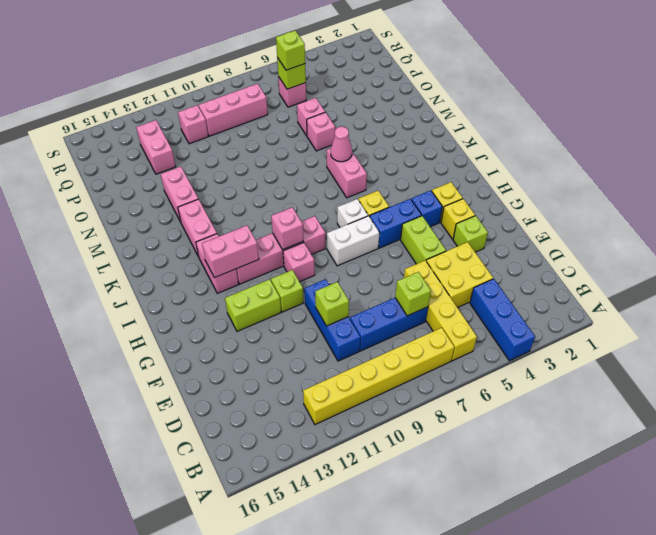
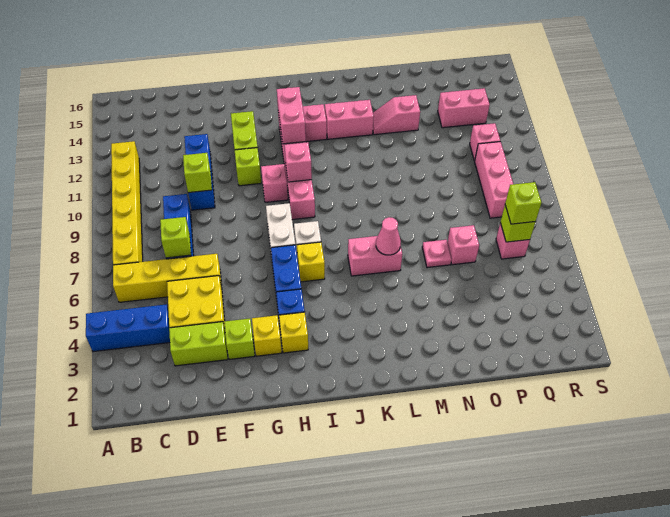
blue 1x3 brick [304,279,360,361] -> blue 1x3 brick turned to [184,134,215,210]
lime 1x2 brick [401,216,446,264] -> lime 1x2 brick moved to [169,322,228,366]
pink 1x2 brick [161,167,198,222] -> pink 1x2 slope [373,95,420,135]
pink 1x1 brick [307,112,335,151] -> pink 1x1 plate [422,240,452,268]

